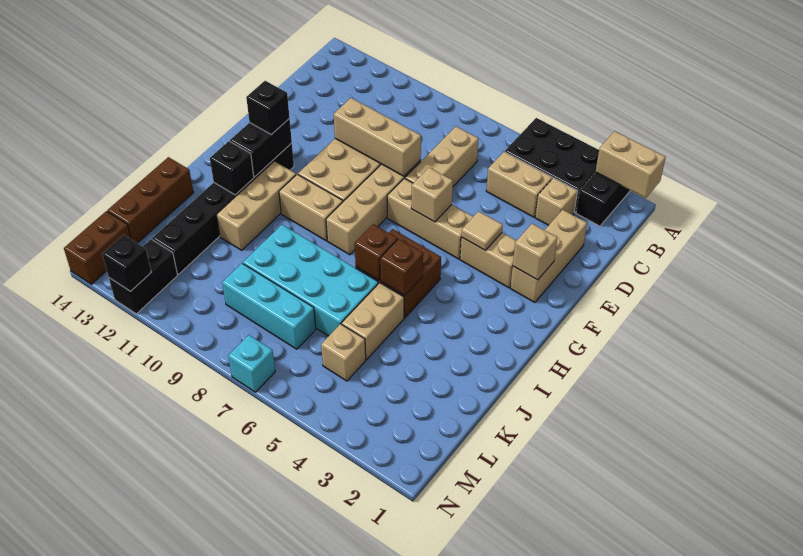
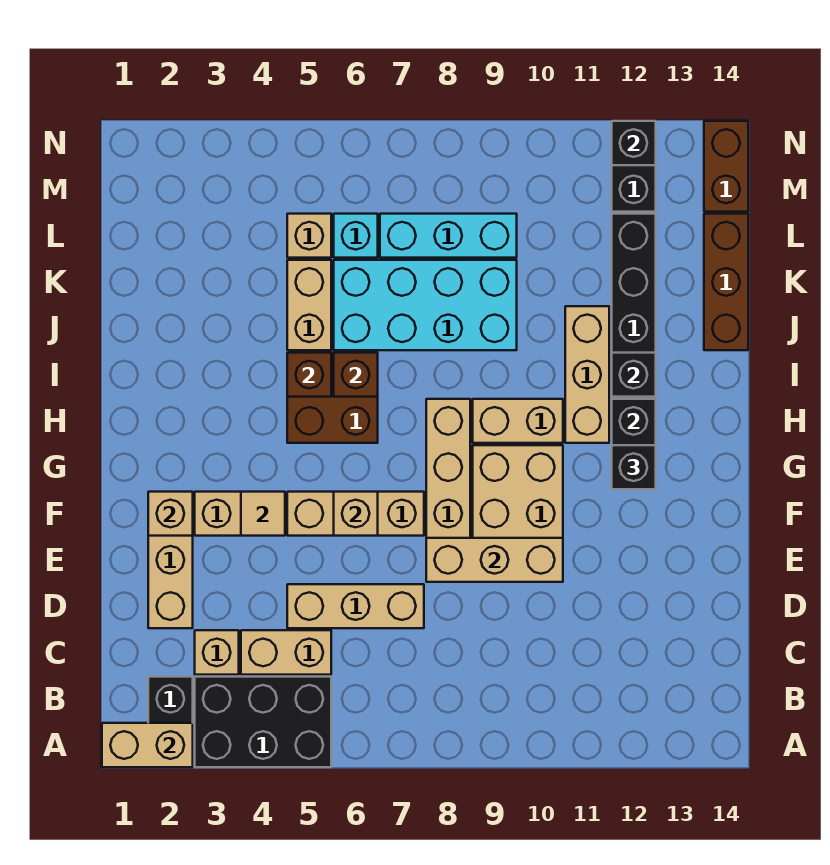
tan 1x3 brick [405,127,479,186] -> tan 1x3 brick turned to [287,584,424,628]
cyan 1x1 brick [228,335,275,392] -> cyan 1x1 brick moved to [334,214,378,258]

